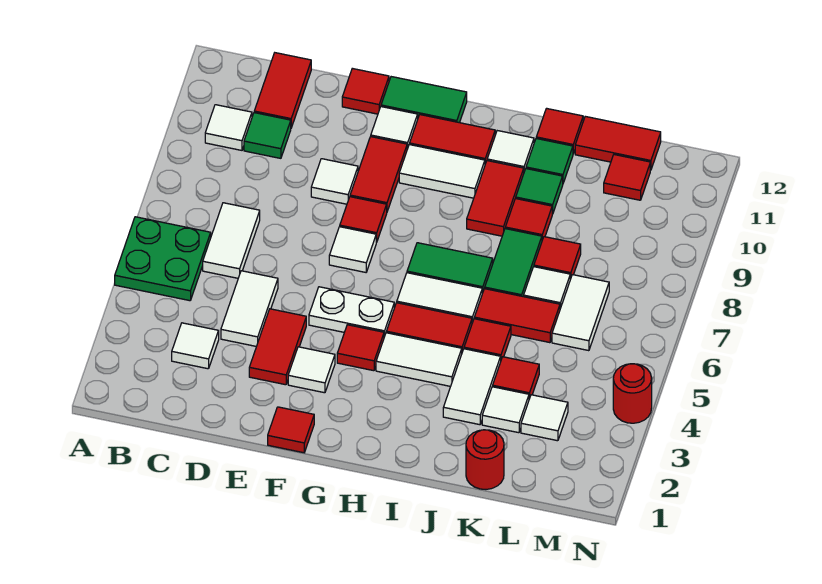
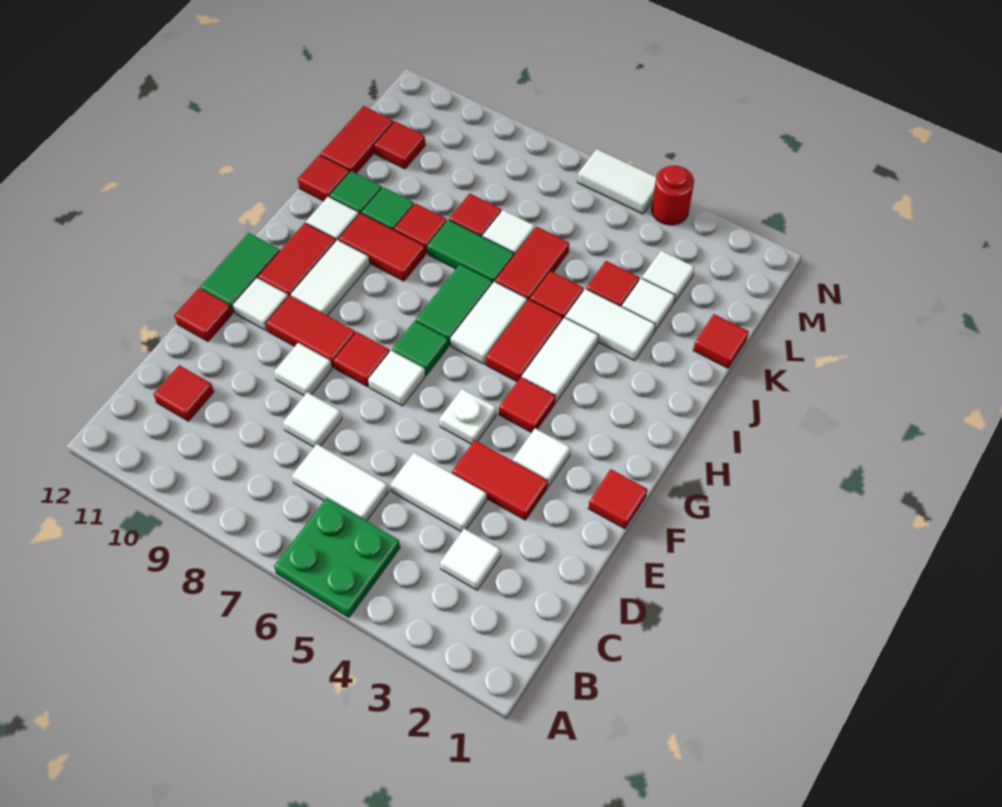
white 1x1 tile [205,105,252,150] -> white 1x1 tile moved to [283,392,342,447]
green 1x1 tile [244,113,291,158] -> green 1x1 tile moved to [392,321,448,375]
red 1x2 tile [254,53,311,128] -> red 1x1 tile [153,365,214,421]
white 1x2 plate [309,287,394,337] -> white 1x1 plate [439,389,496,444]
red 1x1 round brick [466,430,504,489] -> red 1x1 tile [693,314,749,368]
white 1x2 tile [552,275,609,351] -> white 1x2 tile moved to [577,149,656,214]

